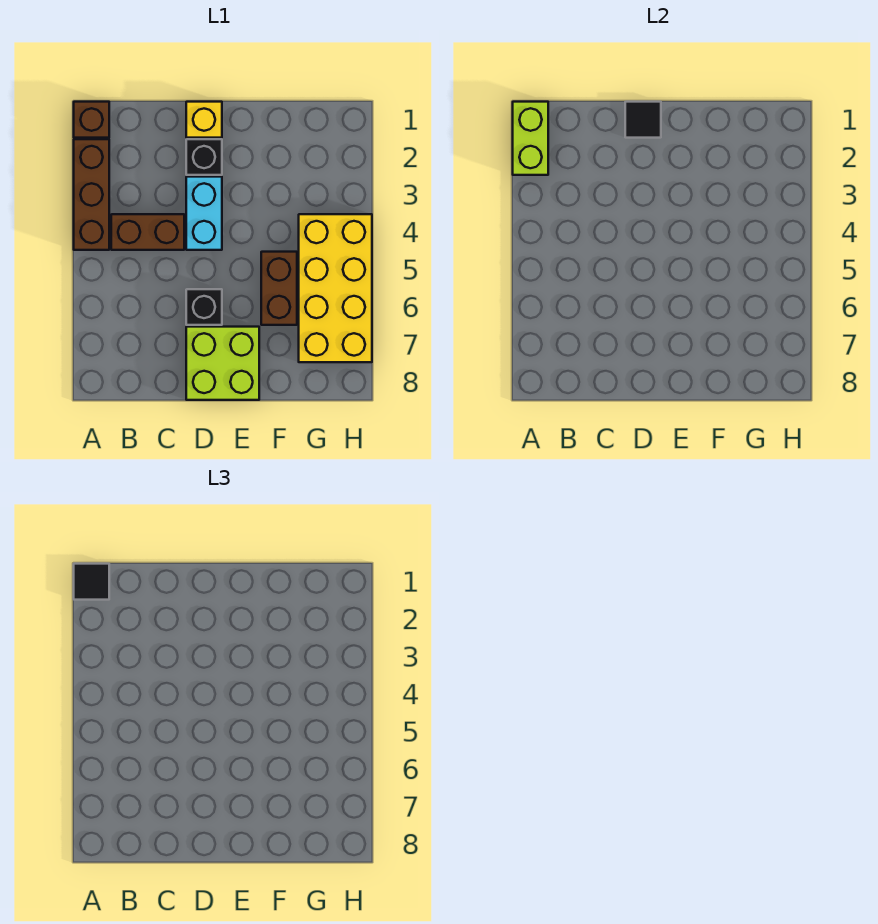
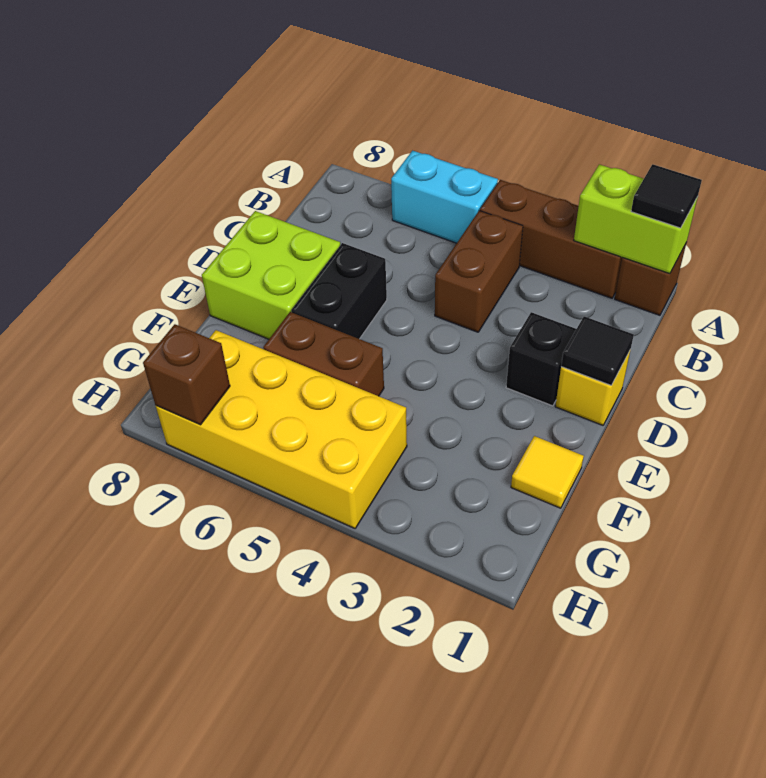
cyan 1x2 brick [186,177,222,250] -> cyan 1x2 brick moved to [391,151,498,243]
black 1x1 brick [186,289,222,325] -> black 1x2 brick [291,243,387,339]
none -> yellow 1x1 tile [511,436,584,508]
none -> brown 1x1 brick [143,324,230,425]

